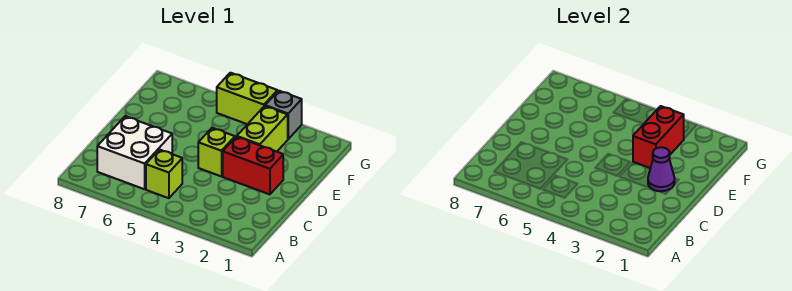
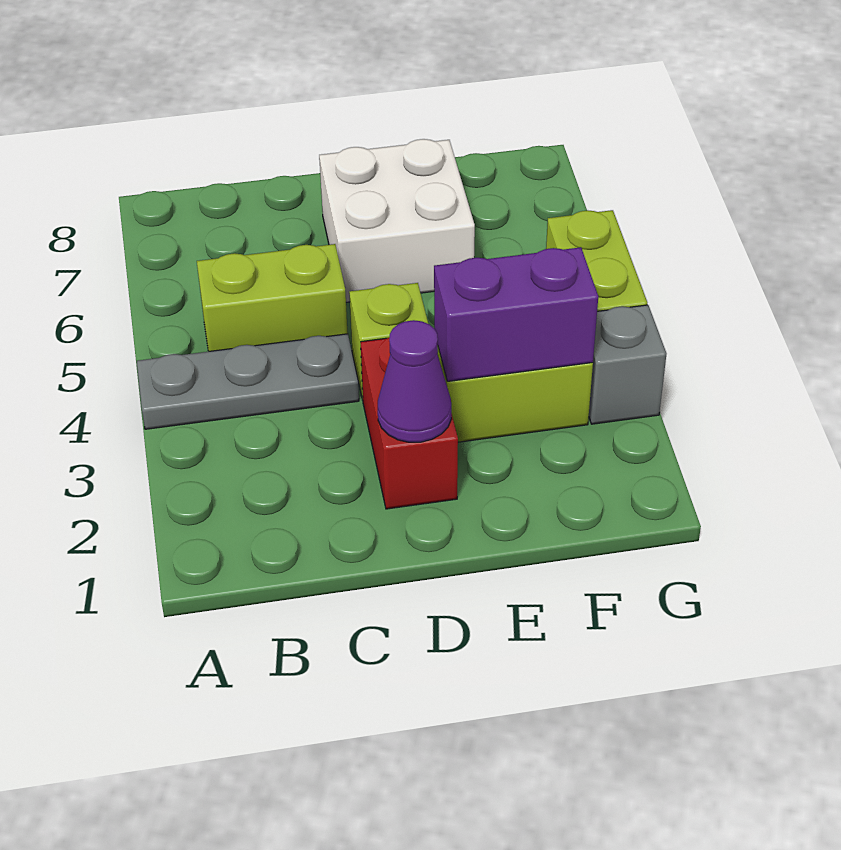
none -> grey 1x3 plate [137,334,359,429]
lime 1x1 brick [146,150,182,198] -> lime 1x2 brick [197,244,348,351]
white 2x2 brick [97,116,172,189] -> white 2x2 brick moved to [319,139,475,302]
red 1x2 brick [633,106,684,168] -> purple 1x2 brick [434,247,598,381]

